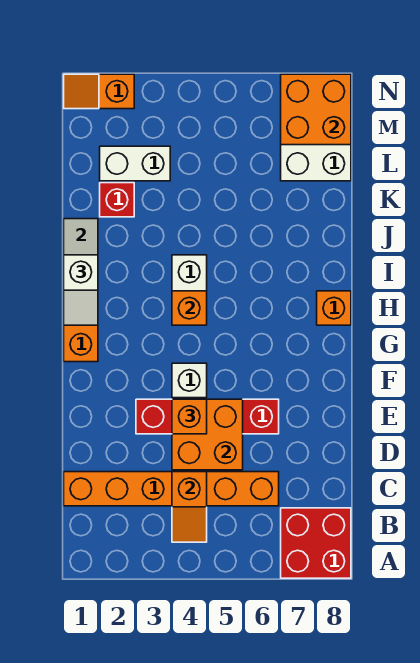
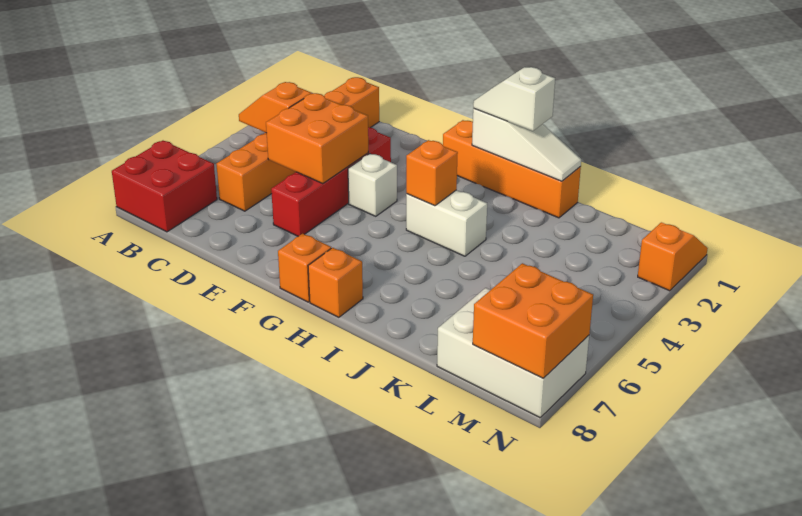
orange 1x1 brick [172,399,207,434] -> orange 1x1 brick moved to [278,234,331,302]
red 1x1 brick [100,183,134,217] -> none
white 1x2 brick [100,146,170,181] -> none

